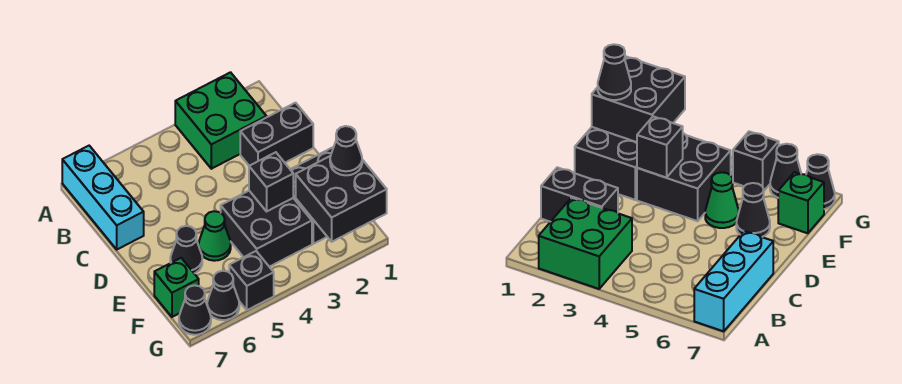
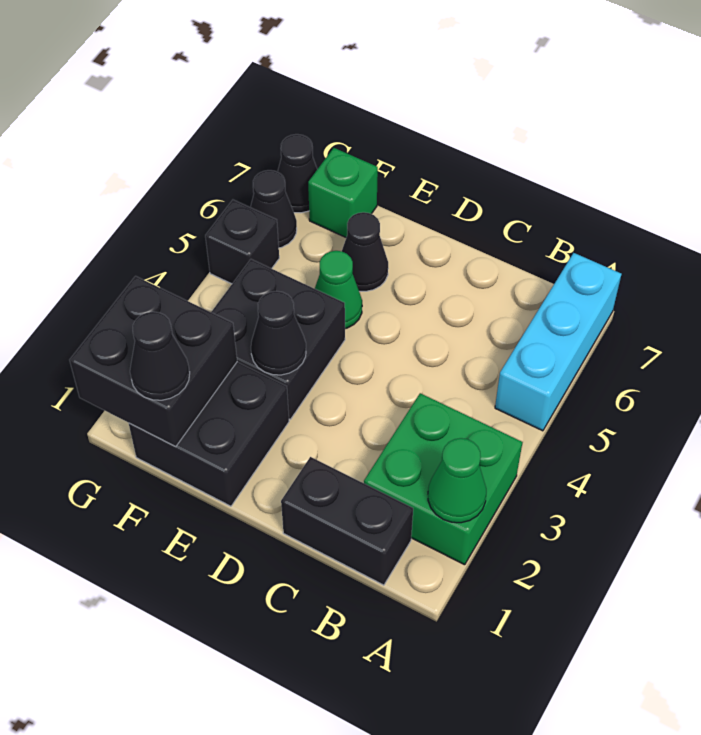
none -> green 1x1 cone [428,438,486,523]
cyan 1x3 brick [62,146,144,249] -> cyan 1x3 brick turned to [495,253,621,431]
black 1x2 brick [240,103,313,166] -> black 1x2 brick turned to [281,457,413,585]
black 1x1 brick [249,152,293,211] -> black 1x1 cone [251,291,306,375]

